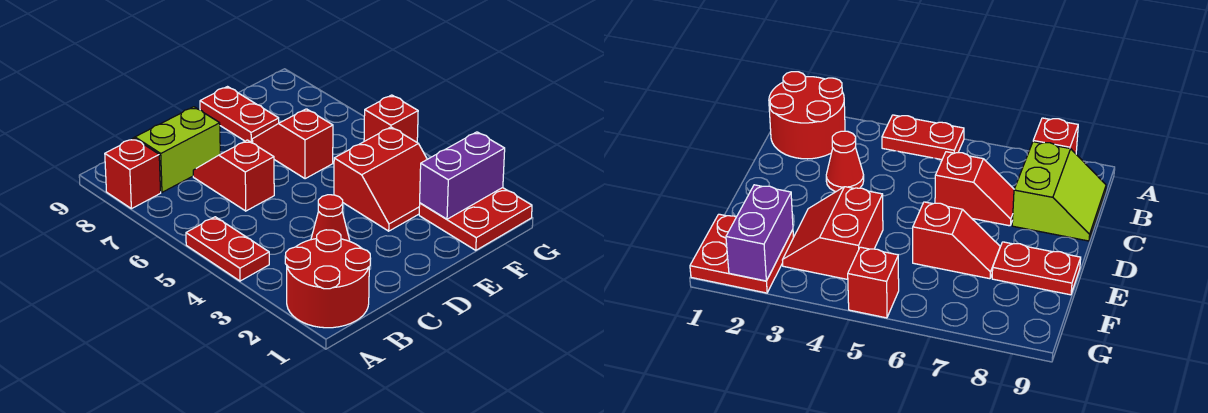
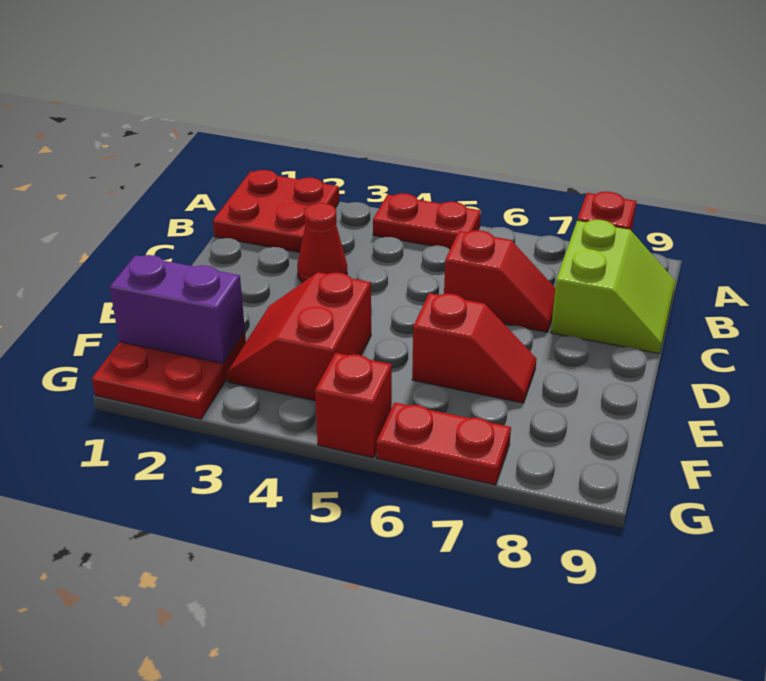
red 2x2 round brick [285,230,370,328] -> red 2x2 plate [213,170,339,252]
red 1x2 plate [200,87,279,143] -> red 1x2 plate moved to [376,402,511,485]
purple 1x2 brick [420,132,505,219] -> purple 1x2 brick turned to [110,255,245,363]

